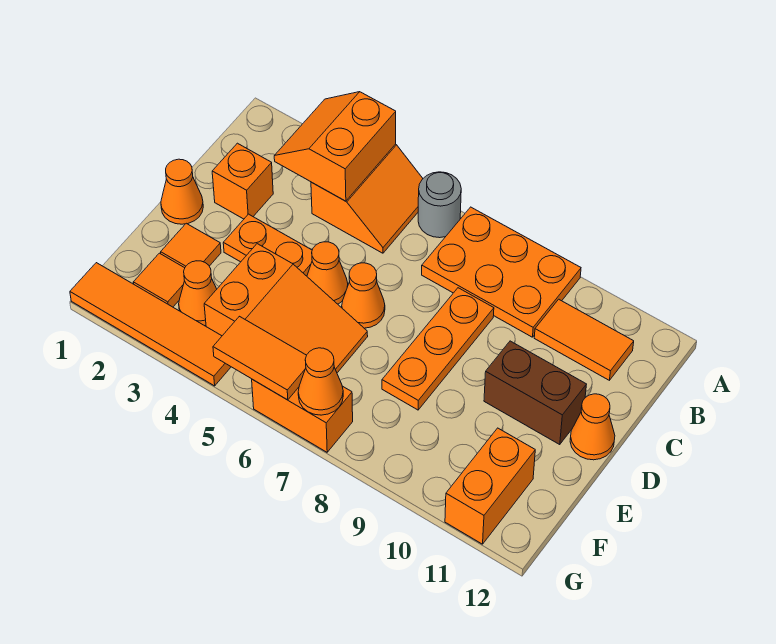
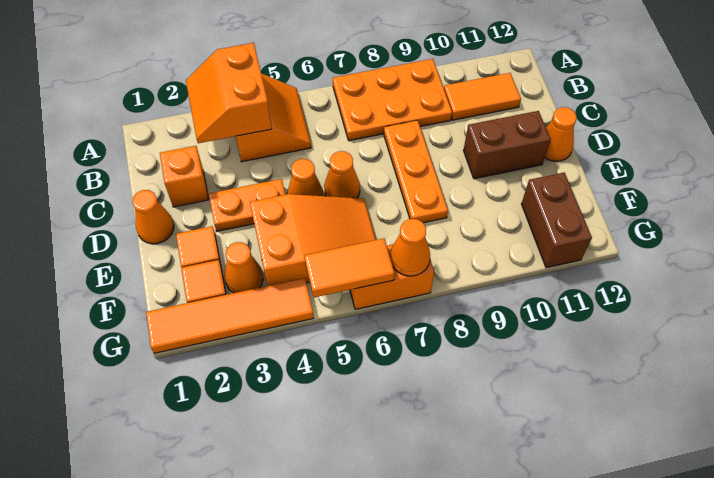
grey 1x1 round brick [418,172,461,238] -> none
orange 1x2 brick [445,428,535,544] -> brown 1x2 brick [521,172,592,268]

